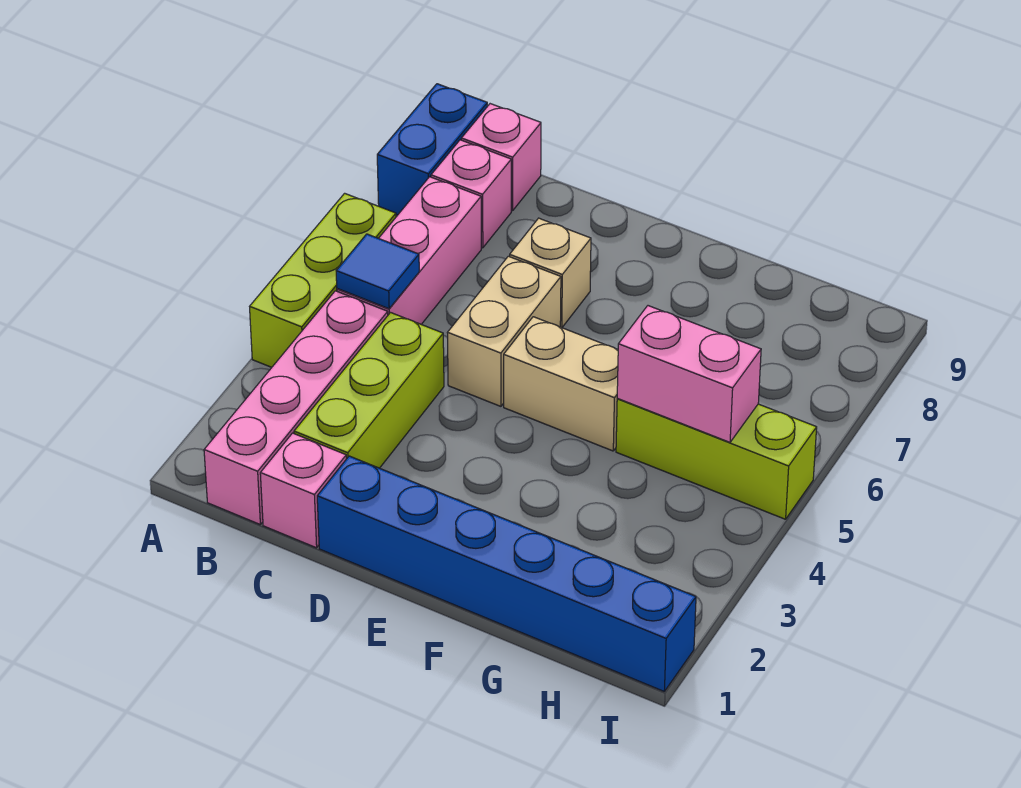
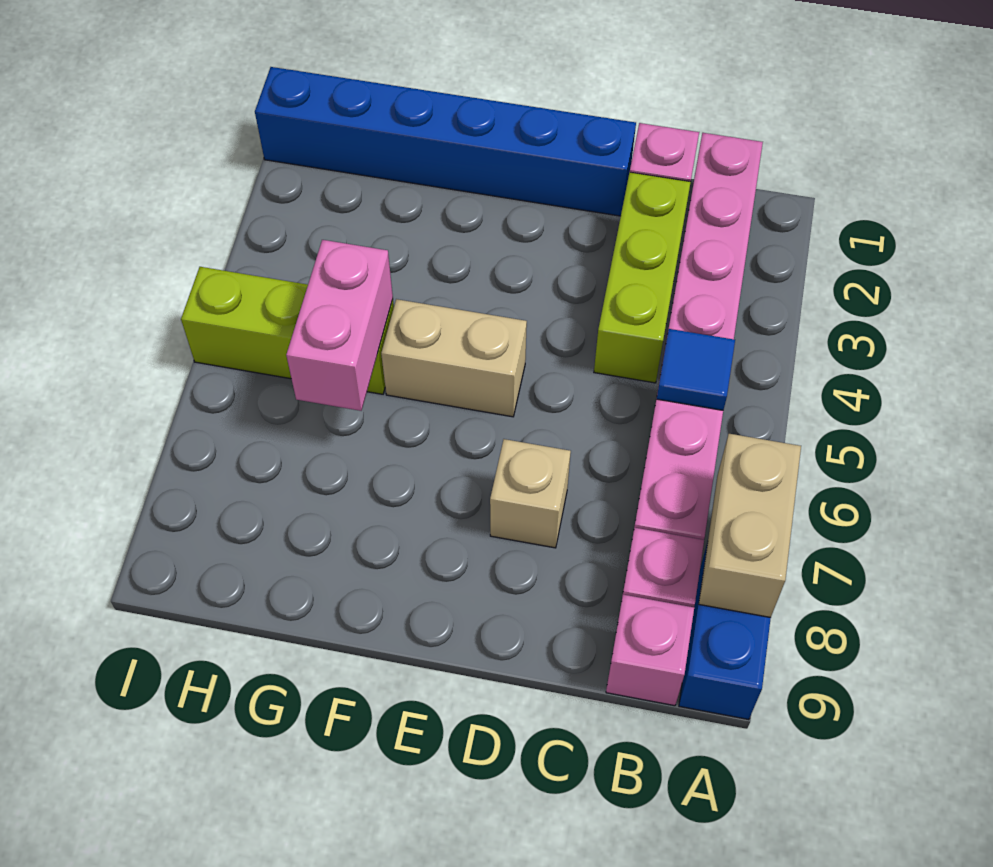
lime 1x3 brick [250,193,396,367] -> none
tan 1x2 brick [447,256,561,406] -> tan 1x2 brick moved to [699,434,801,617]
pink 1x2 brick [617,306,761,442] -> pink 1x2 brick turned to [286,240,393,411]

